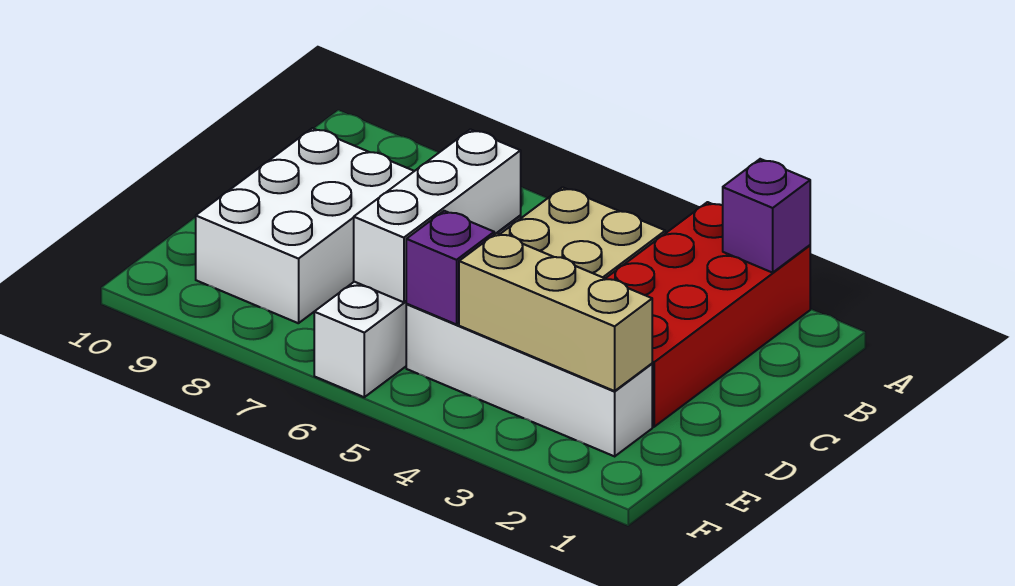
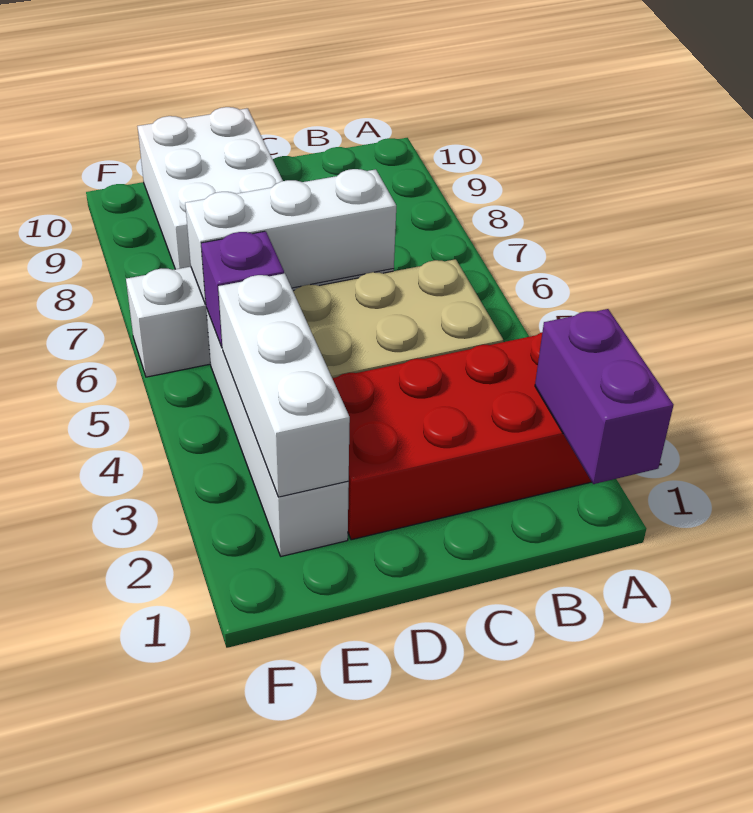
purple 1x1 brick [723,159,810,273] -> purple 1x2 brick [535,309,673,484]
white 2x3 brick [196,128,414,323] -> white 2x3 brick turned to [138,107,283,269]
tan 1x3 brick [459,233,652,391] -> white 1x3 brick [218,273,350,497]

